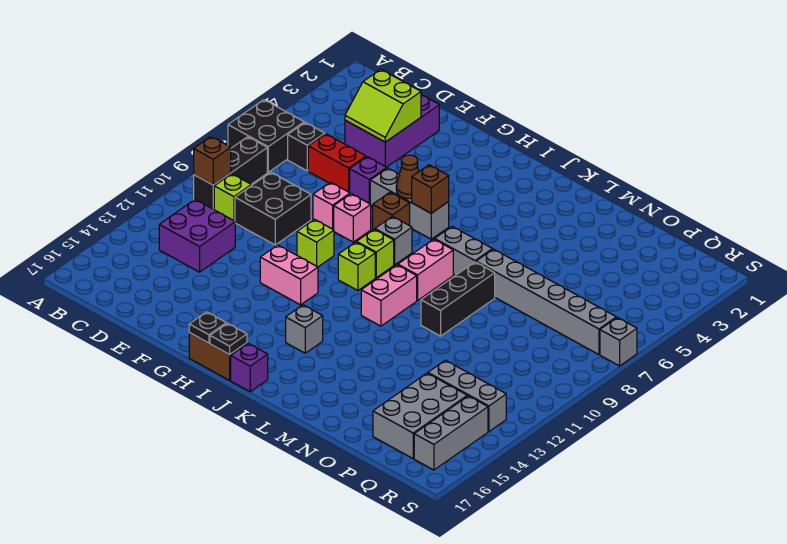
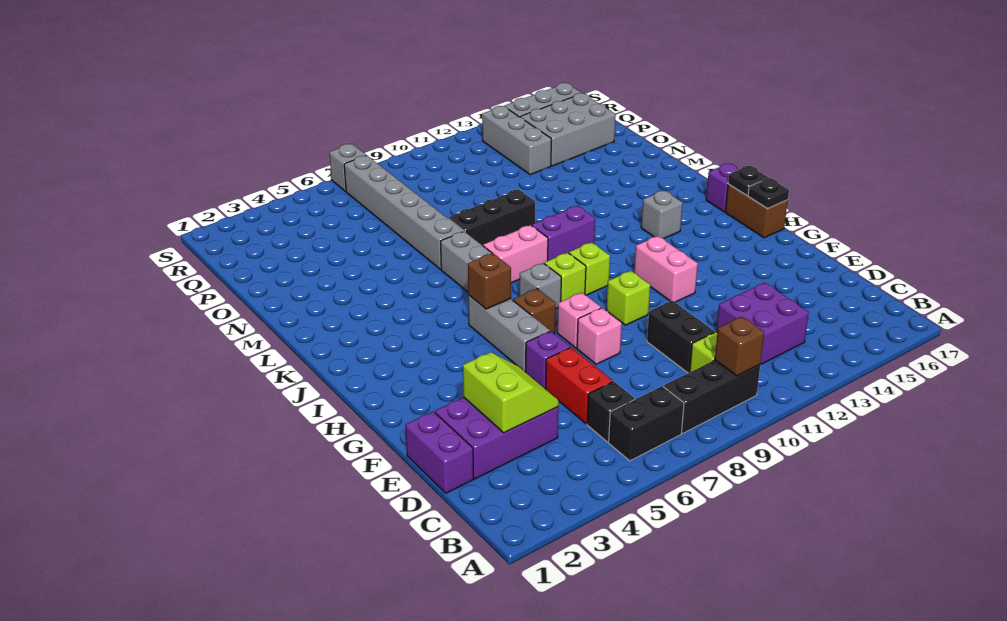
black 2x2 brick [228,100,304,172] -> black 1x2 brick [609,386,684,461]
none -> purple 1x2 brick [406,411,474,493]
black 2x2 brick [235,172,311,245] -> black 1x2 brick [647,301,715,373]
brown 1x1 cone [396,155,419,199] -> none
pink 1x2 brick [361,265,417,326] -> purple 1x2 brick [532,206,595,261]

